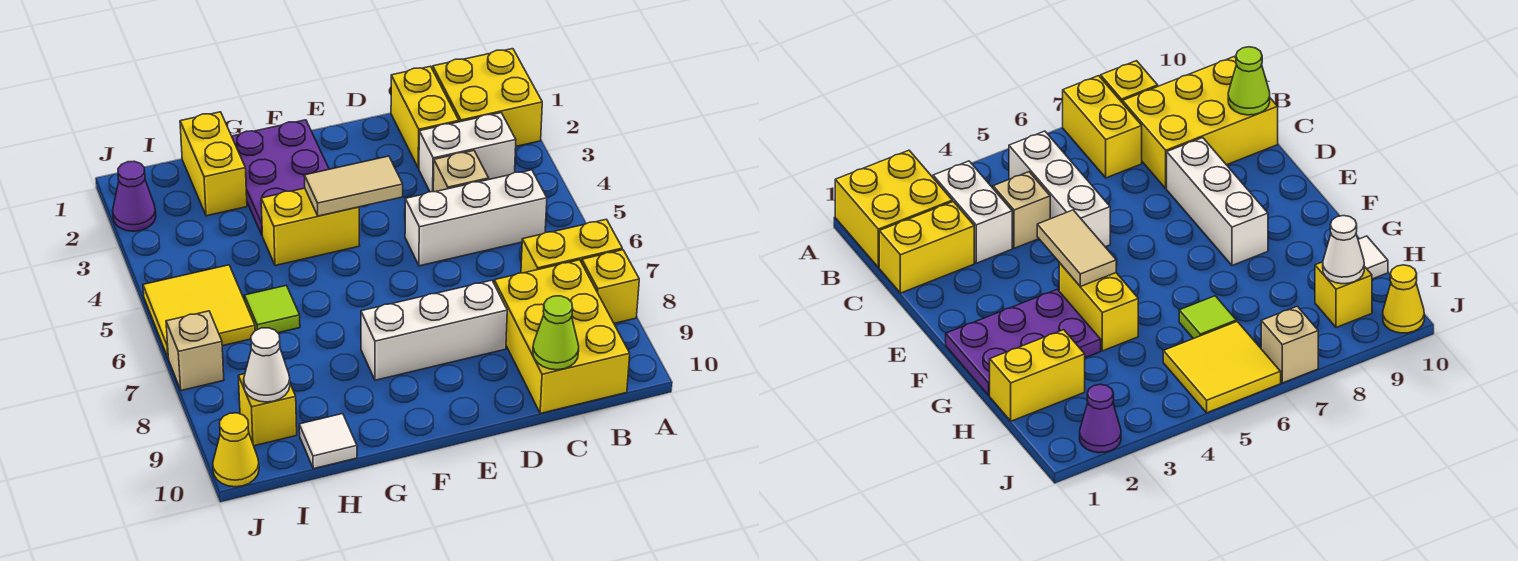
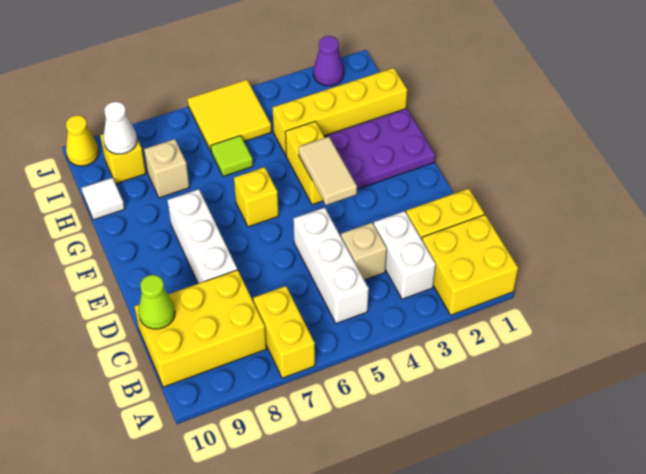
yellow 1x1 brick [582,250,639,323] -> yellow 1x1 brick moved to [234,167,279,227]
yellow 1x2 brick [180,112,247,216] -> yellow 1x4 brick [272,68,407,155]
tan 1x1 brick [166,311,224,391] -> tan 1x1 brick moved to [144,139,190,198]

